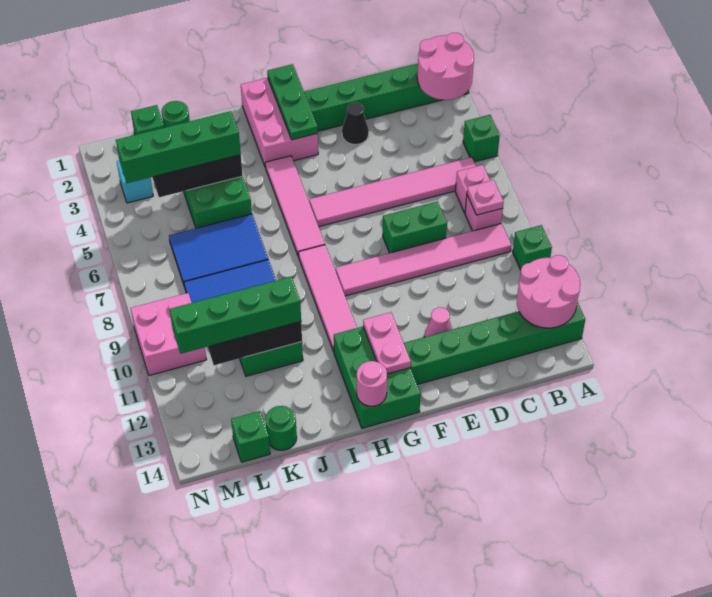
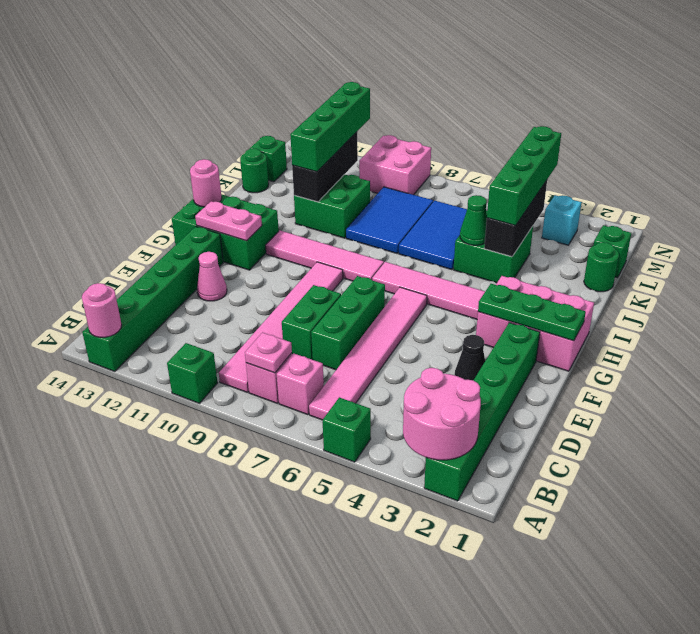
pink 2x2 round brick [517,255,580,328] -> pink 1x1 round brick [82,283,122,337]
none -> green 1x3 brick [311,276,385,370]
none -> green 1x1 cone [460,195,487,245]

